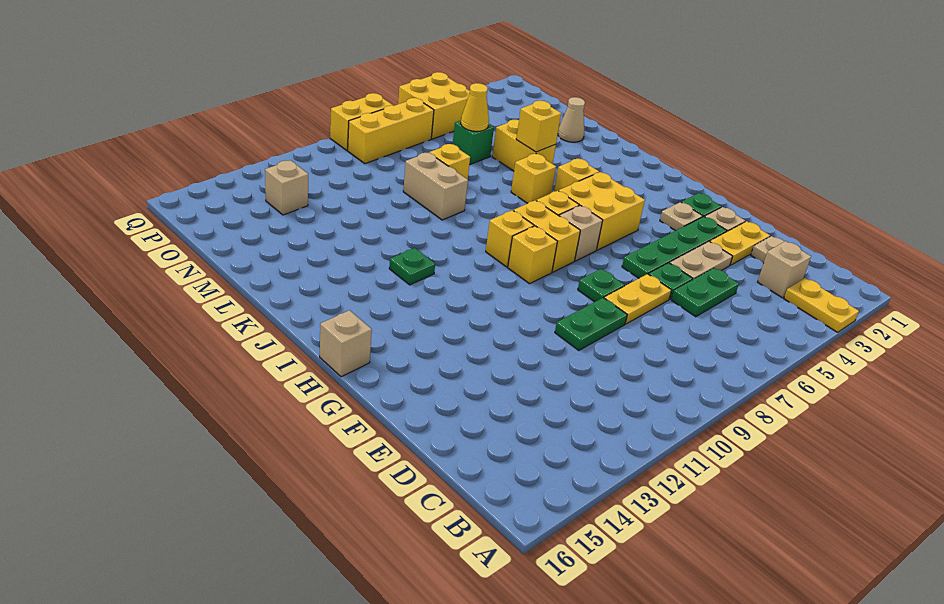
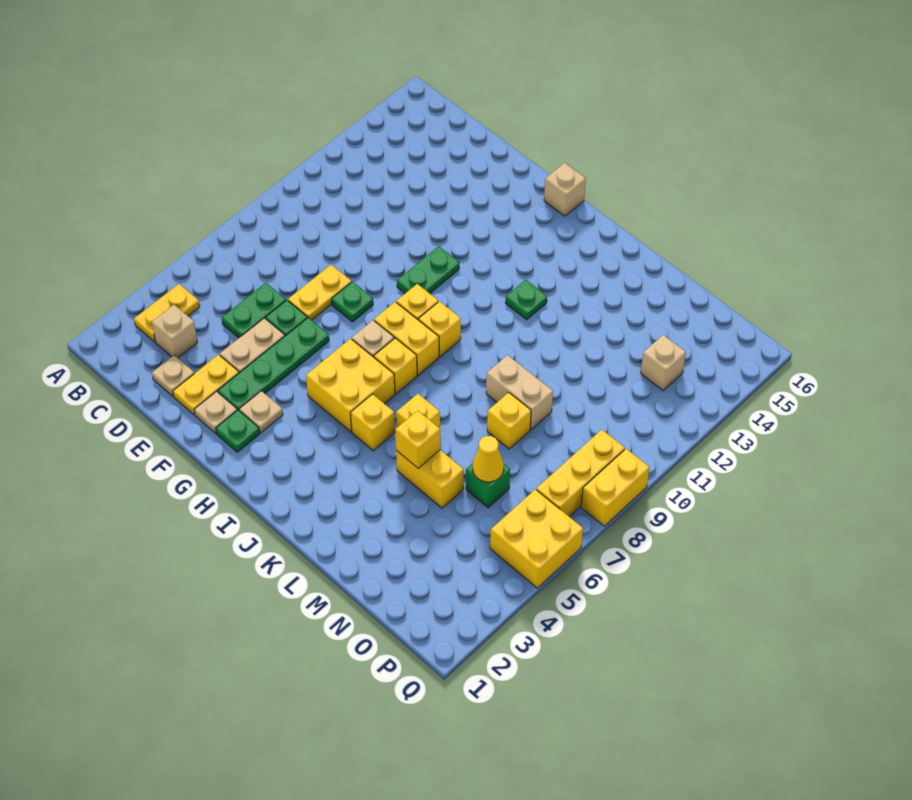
yellow 1x2 plate [784,278,859,332] -> yellow 1x2 plate turned to [134,284,200,342]
green 1x2 plate [555,298,627,351] -> green 1x2 plate moved to [397,246,459,293]
tan 1x1 cone [558,97,585,142] -> none

